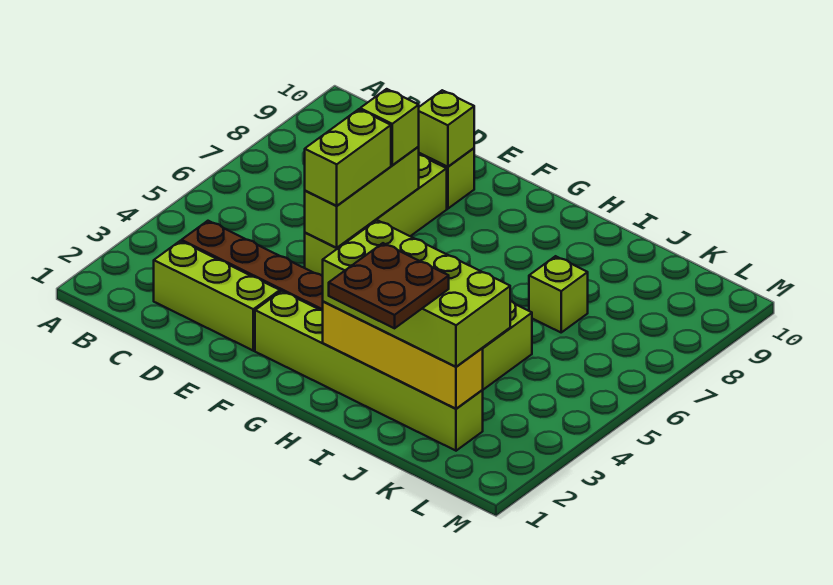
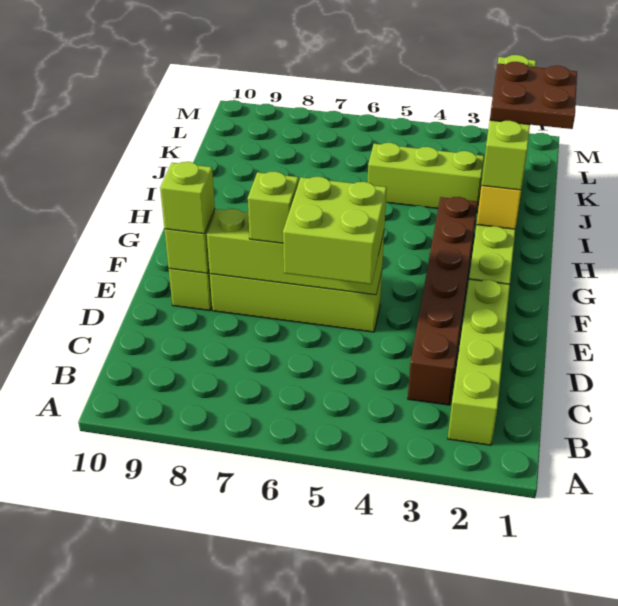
lime 1x3 brick [154,241,280,351] -> lime 1x4 brick [448,279,510,445]
lime 1x3 brick [305,147,419,248] -> lime 1x4 brick [207,209,384,295]
lime 1x2 brick [305,109,391,206] -> lime 2x2 brick [283,177,387,284]
lime 2x4 brick [323,220,510,367] -> lime 1x4 brick [481,55,536,190]
lime 1x1 brick [529,256,588,332] -> lime 1x1 brick moved to [160,162,215,234]

